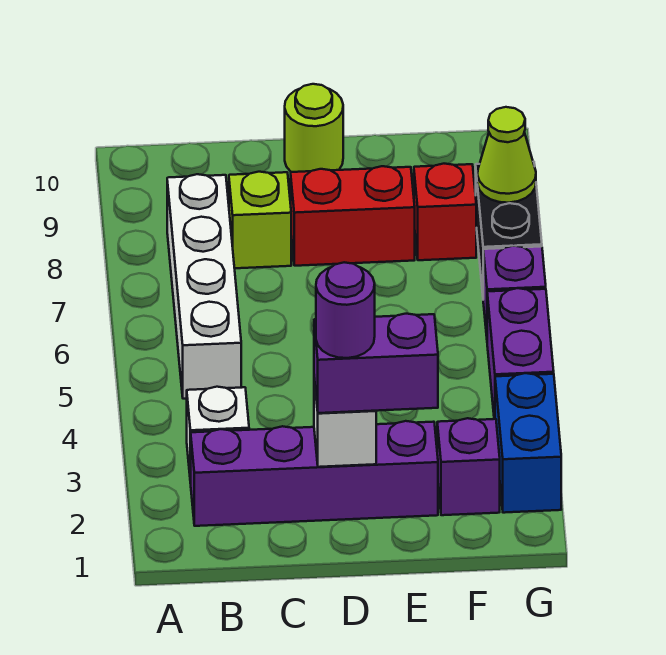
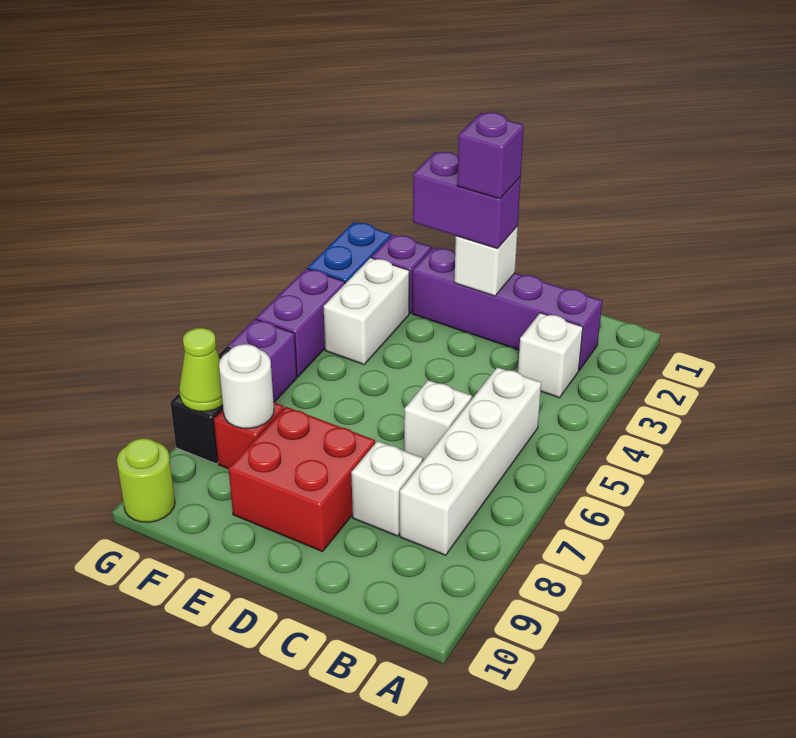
none -> white 1x1 brick [404,380,472,461]
lime 1x1 brick [229,172,291,268] -> white 1x1 brick [351,441,423,536]
purple 1x1 round brick [316,262,375,358] -> purple 1x1 brick [457,112,524,199]
red 1x2 brick [291,166,415,266] -> red 2x2 brick [229,407,375,552]
lime 1x1 round brick [285,84,343,172] -> lime 1x1 round brick moved to [117,438,175,522]
none -> white 1x2 brick [324,258,409,364]
none -> white 1x1 round brick [219,344,274,428]

